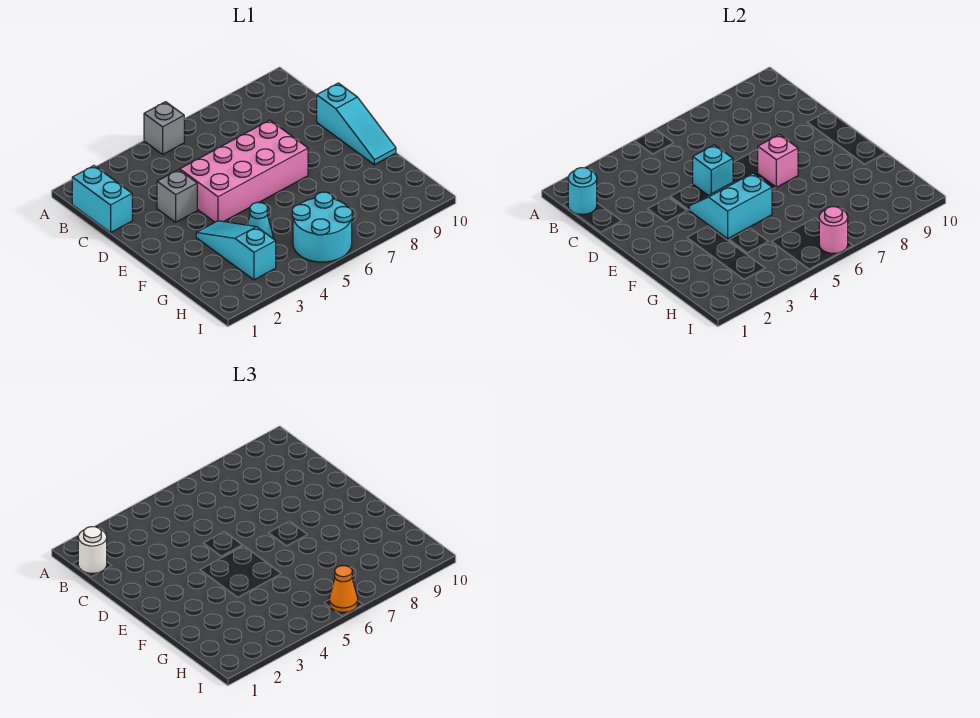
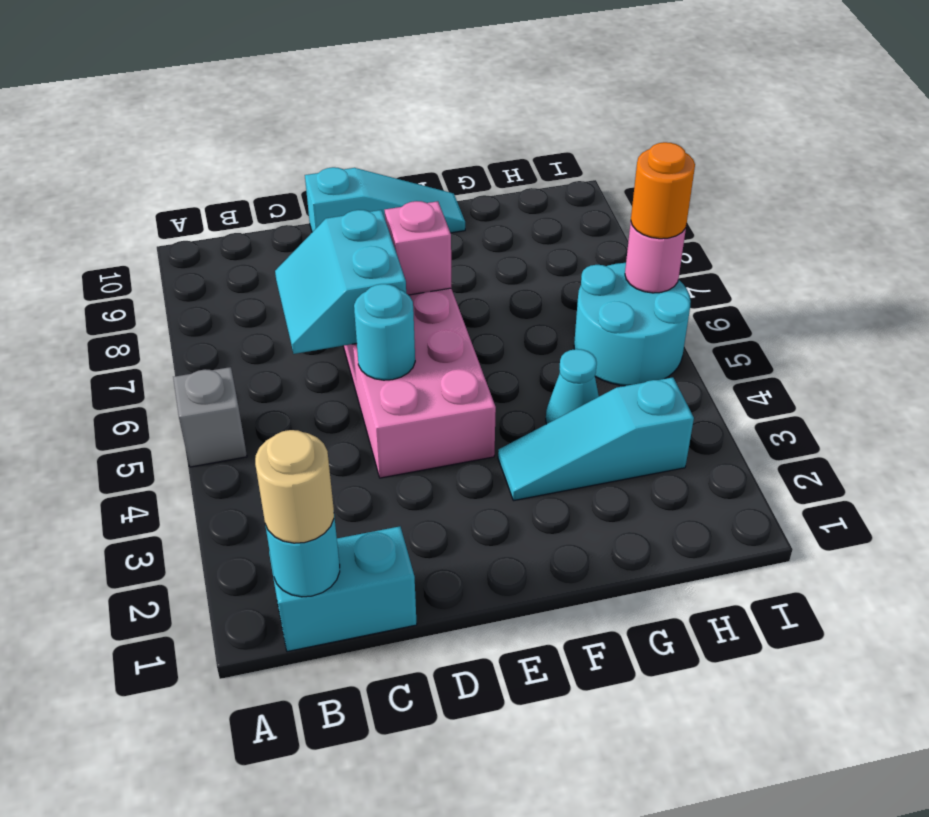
white 1x1 round brick [78,527,107,573] -> tan 1x1 round brick [255,430,334,543]
grey 1x1 brick [157,170,197,222] -> none
cyan 1x1 brick [693,145,733,195] -> cyan 1x1 round brick [354,284,415,380]
cyan 2x2 slope [689,173,772,239] -> cyan 2x2 slope moved to [275,210,406,354]
orange 1x1 cone [329,566,358,612] -> orange 1x1 round brick [631,142,695,239]

